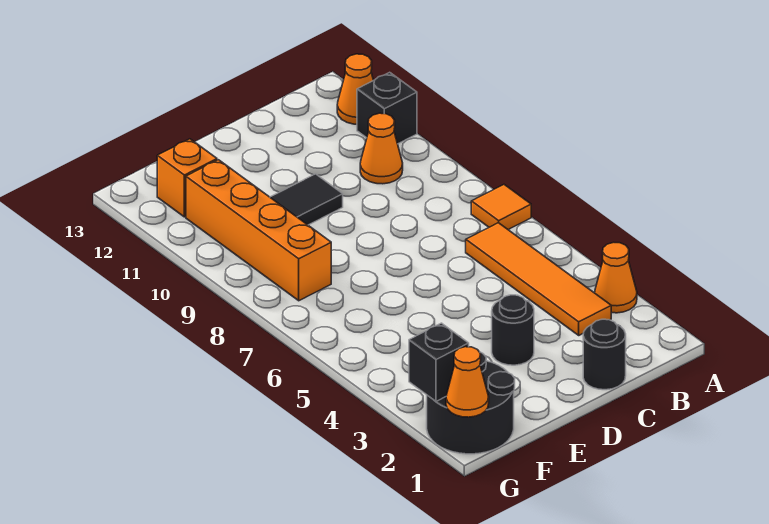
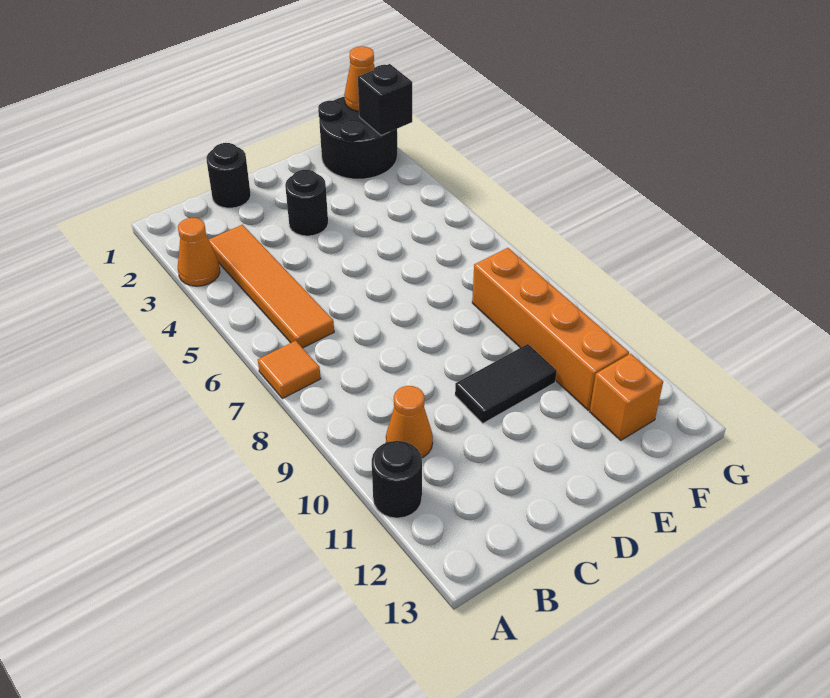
black 1x1 brick [357,72,417,144] -> black 1x1 round brick [372,441,422,518]
orange 1x1 cone [337,54,373,124] -> none

